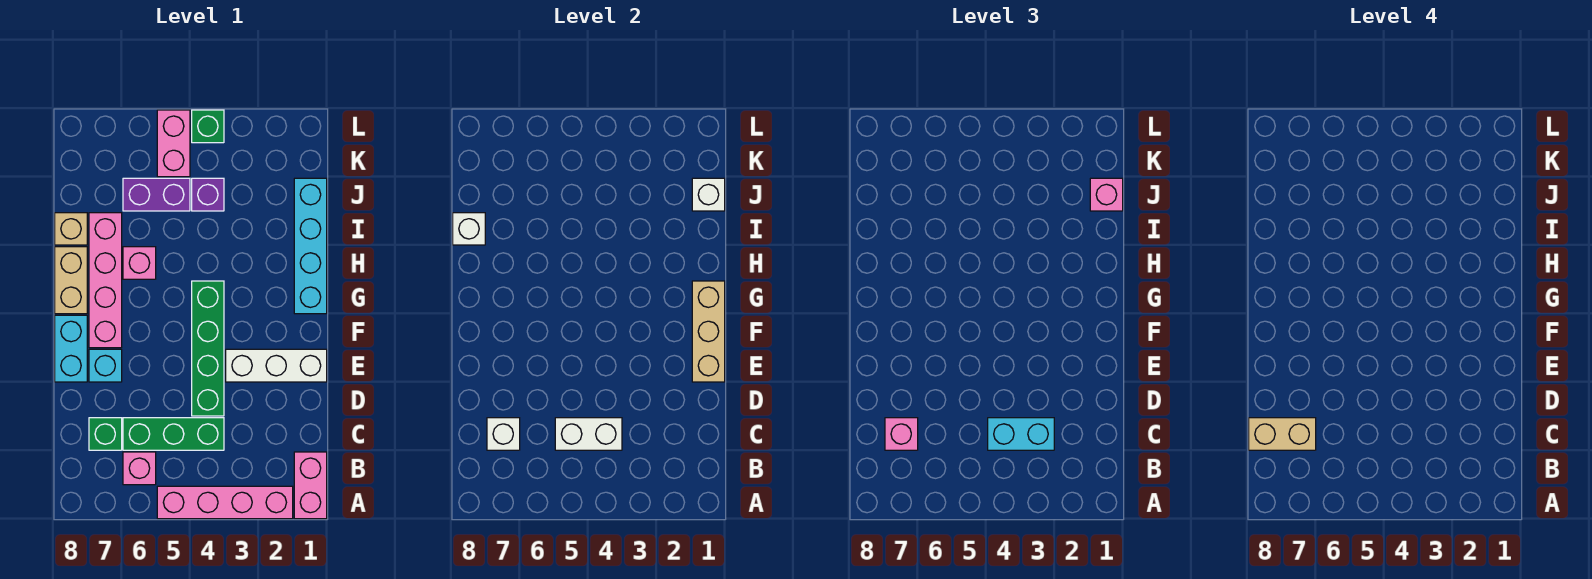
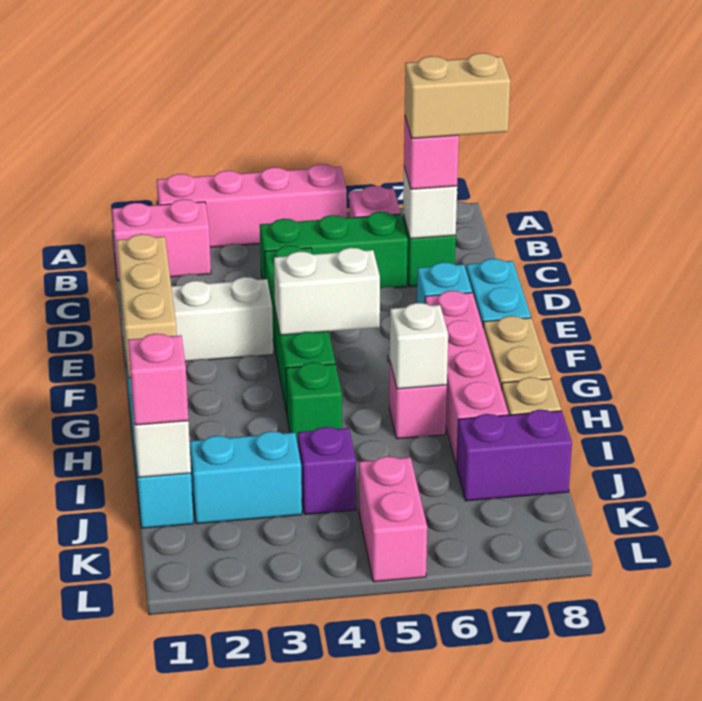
pink 1x2 brick [294,452,327,519] -> pink 1x2 brick turned to [112,199,211,281]
cyan 1x2 brick [988,418,1054,450] -> cyan 1x2 brick moved to [190,431,302,524]
white 1x2 brick [555,418,622,450] -> white 1x2 brick moved to [274,248,380,335]
white 1x1 brick [453,213,485,245] -> white 1x1 brick moved to [390,303,448,389]
purple 1x2 brick [123,178,190,211] -> purple 1x2 brick moved to [457,410,572,501]
green 1x1 brick [192,110,224,143] -> green 1x1 brick moved to [286,362,342,444]

